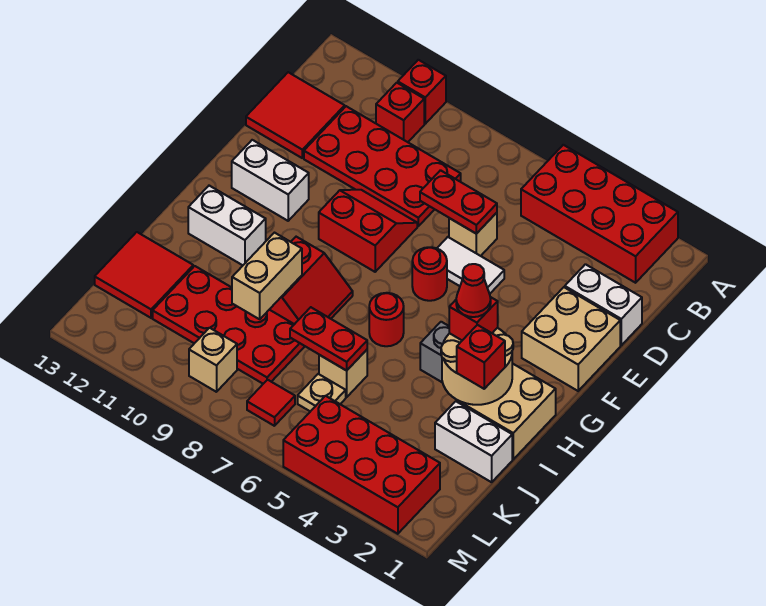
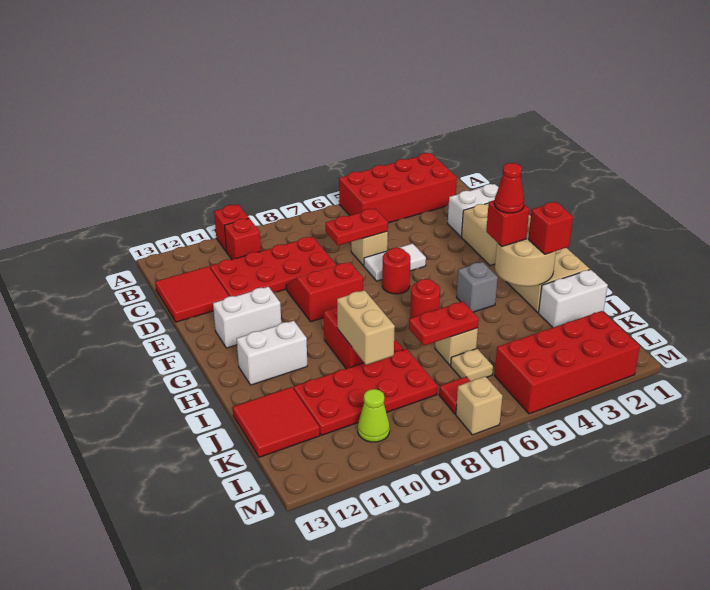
tan 1x1 brick [189,328,237,392] -> tan 1x1 brick moved to [456,376,502,435]
none -> lime 1x1 cone [358,389,390,442]

